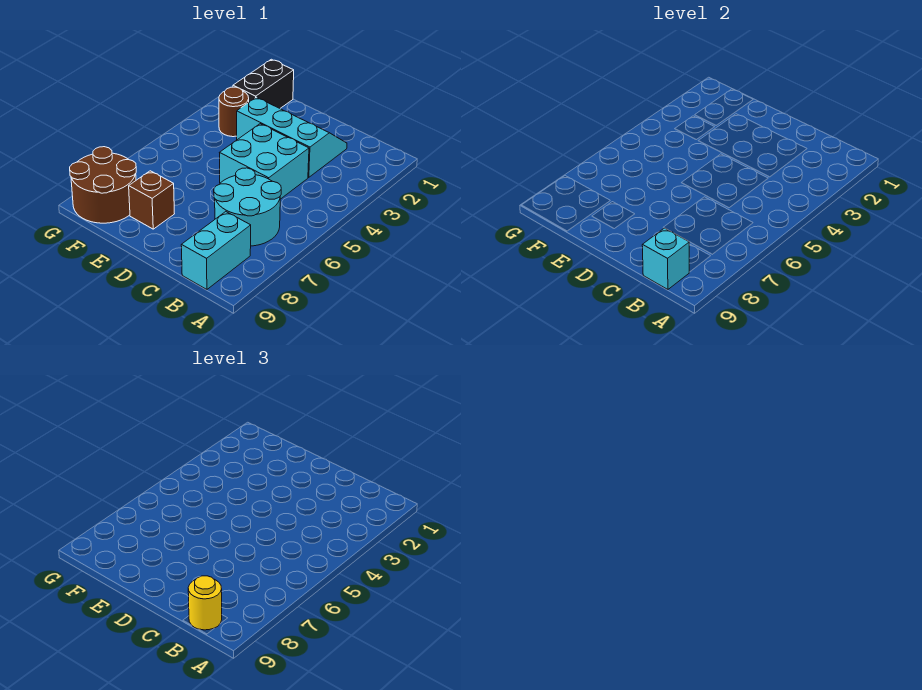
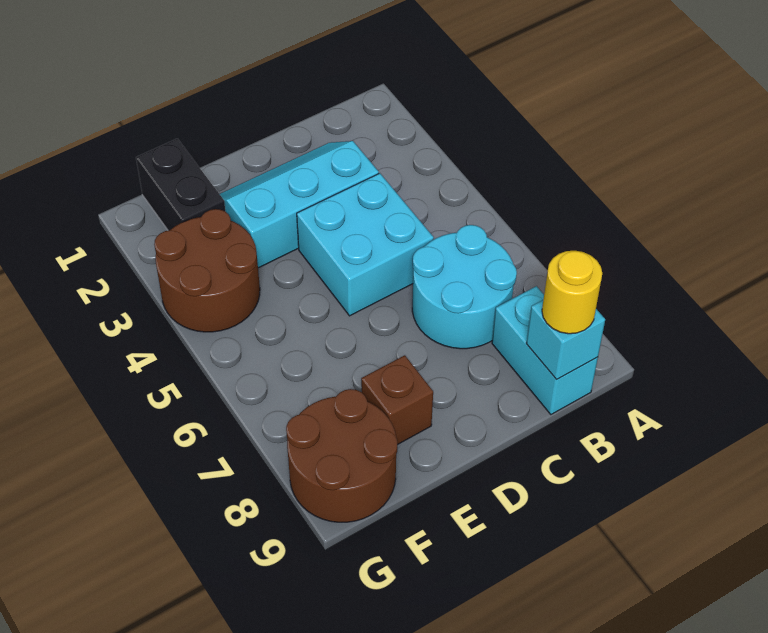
brown 1x1 round brick [219,87,249,137] -> brown 2x2 round brick [154,209,260,332]

